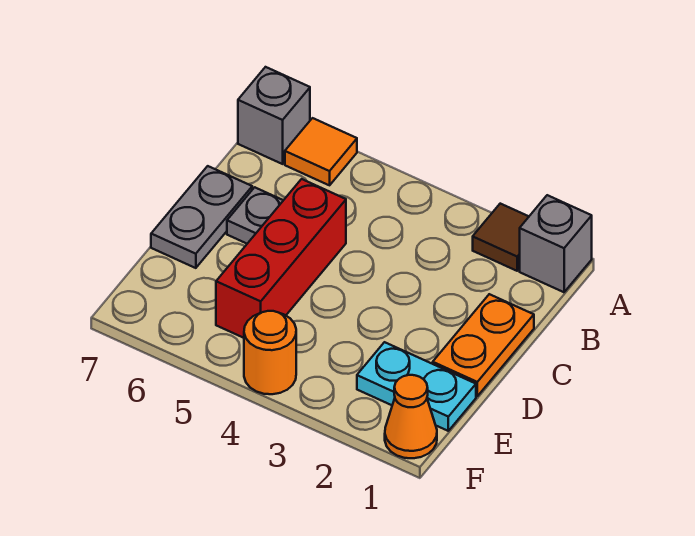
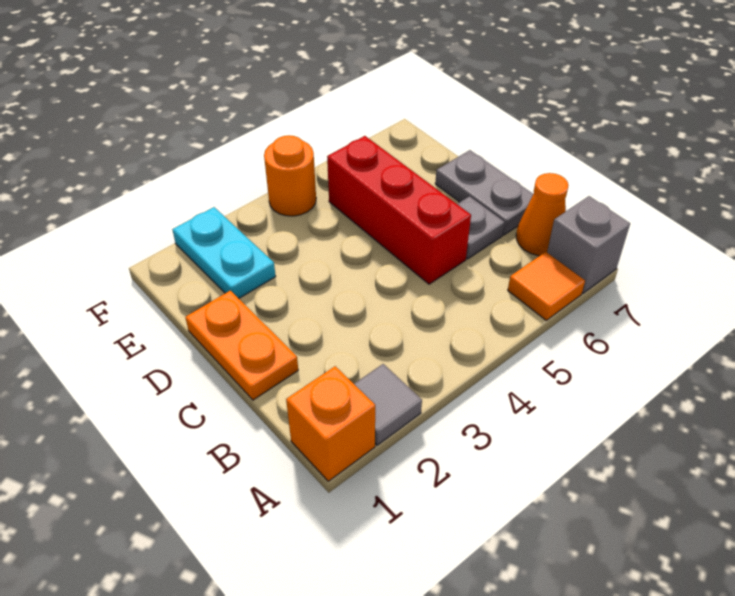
grey 1x1 brick [520,195,592,292] -> orange 1x1 brick [286,366,375,481]
brown 1x1 tile [473,204,529,271] -> grey 1x1 tile [354,364,422,445]
cyan 1x2 plate [357,342,476,431] -> cyan 1x2 plate turned to [172,207,276,298]
orange 1x1 cone [385,375,437,458] -> orange 1x1 cone moved to [516,173,568,256]

